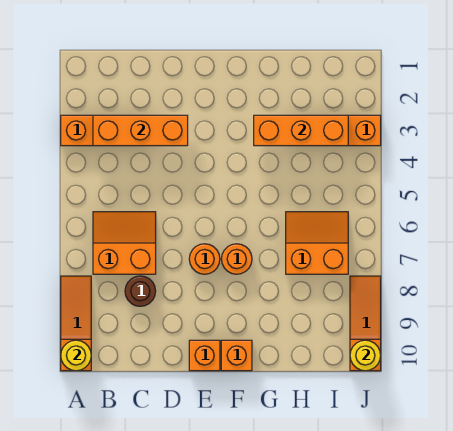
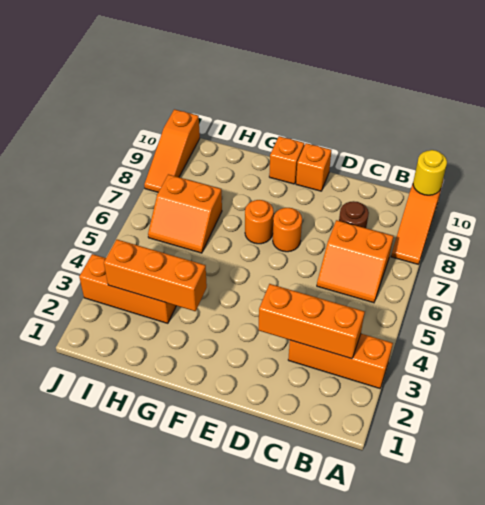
yellow 1x1 round brick [350,340,381,371] -> none

